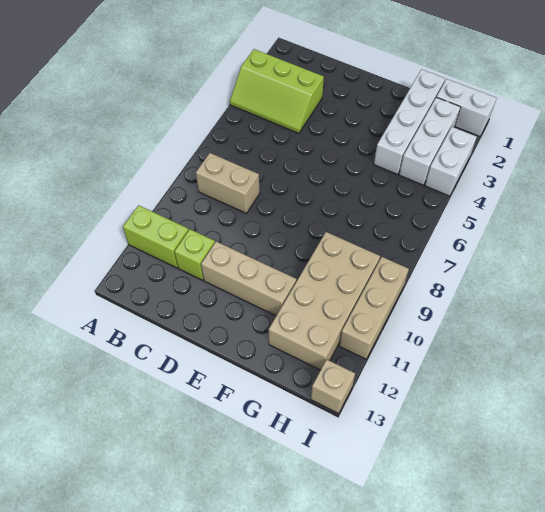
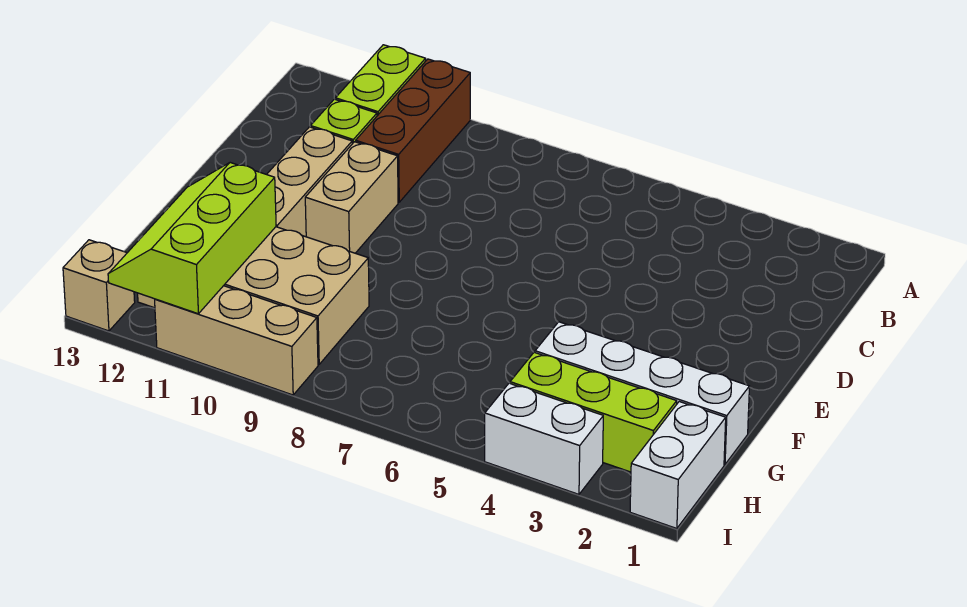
lime 2x3 slope [230,49,324,133] -> lime 2x3 slope moved to [108,163,276,314]
none -> brown 1x3 brick [356,59,470,202]
tan 1x2 brick [196,153,260,213] -> tan 1x2 brick moved to [305,142,398,253]
white 1x3 brick [399,97,460,185] -> lime 1x3 brick [510,352,677,472]

